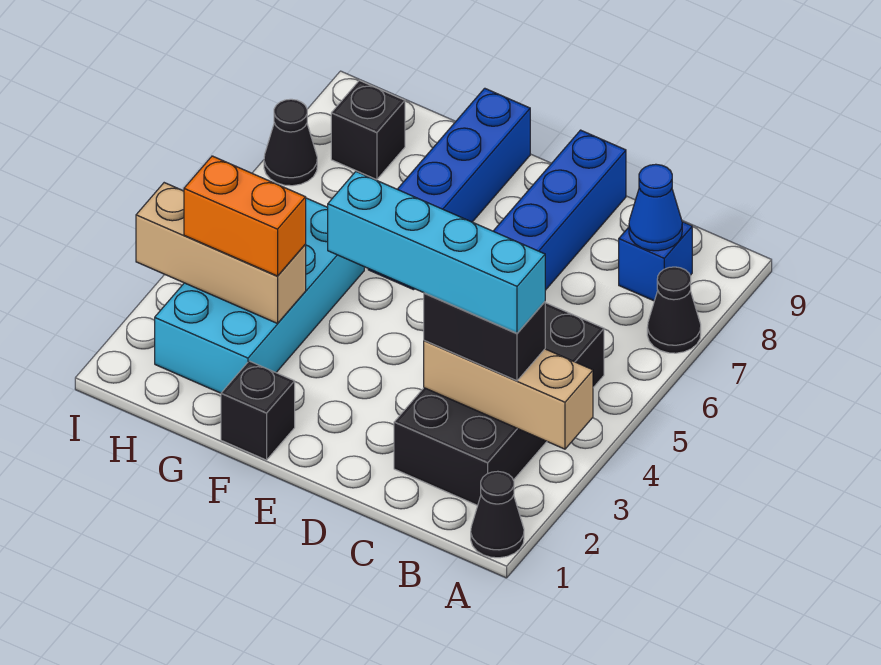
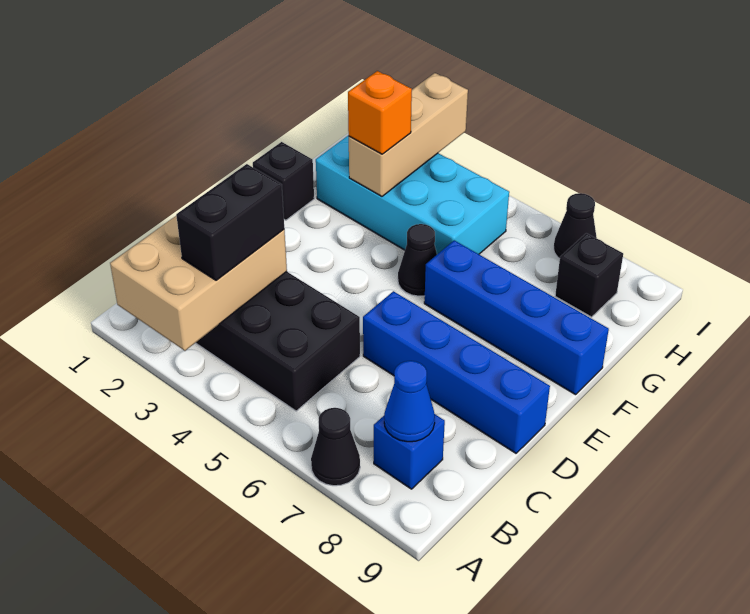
black 1x1 cone [471,471,524,558] -> black 1x1 cone moved to [398,224,437,296]
tan 1x3 brick [424,340,593,449] -> tan 2x3 brick [110,216,287,351]
cyan 1x4 brick [328,172,545,333] -> none
orange 1x2 brick [184,156,306,276] -> orange 1x1 brick [348,71,412,154]

